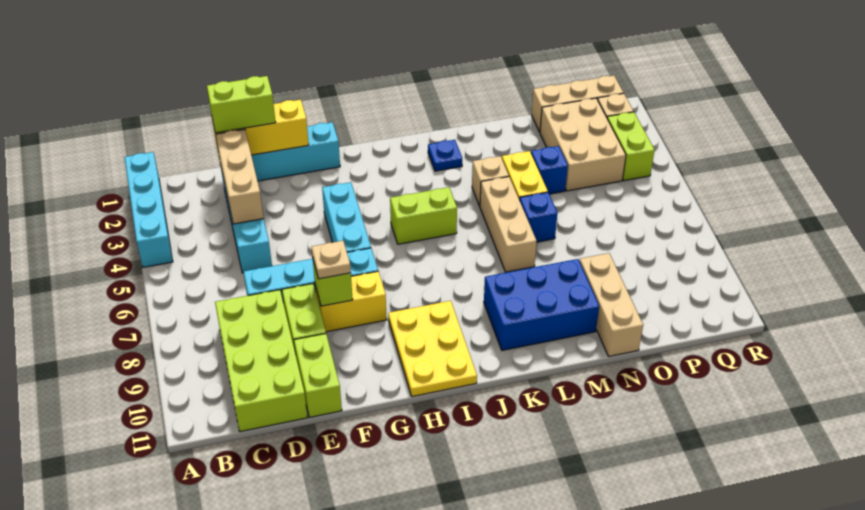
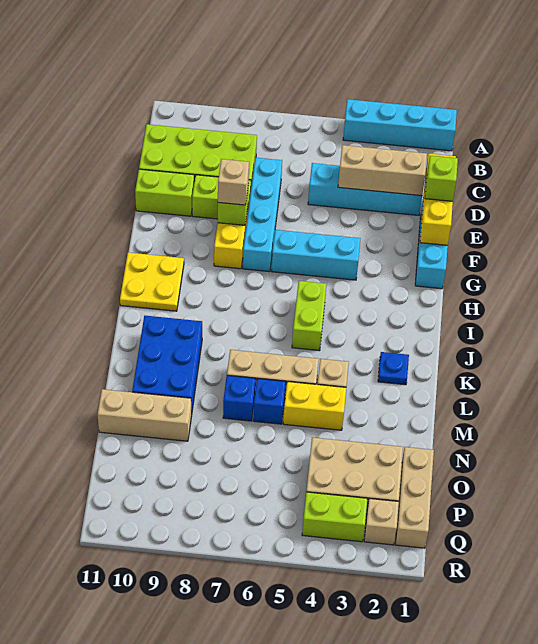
lime 1x2 brick [207,76,276,133] -> lime 1x1 brick [425,156,458,201]
tan 1x1 plate [311,241,351,279] -> tan 1x1 brick [218,159,249,205]
yellow 2x3 plate [388,301,477,397] -> yellow 2x2 plate [120,252,184,311]
blue 1x1 brick [531,146,568,194] -> blue 1x1 brick moved to [223,375,255,421]

